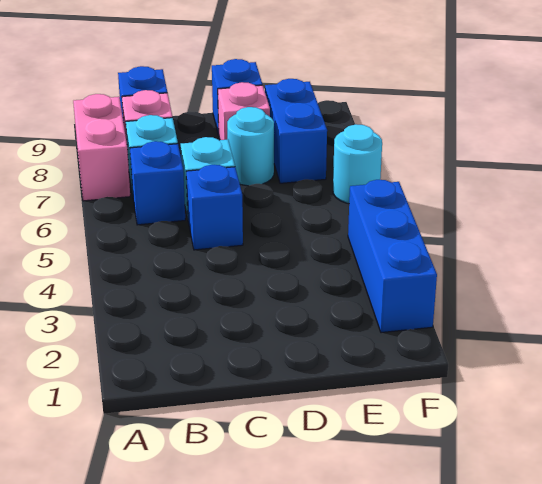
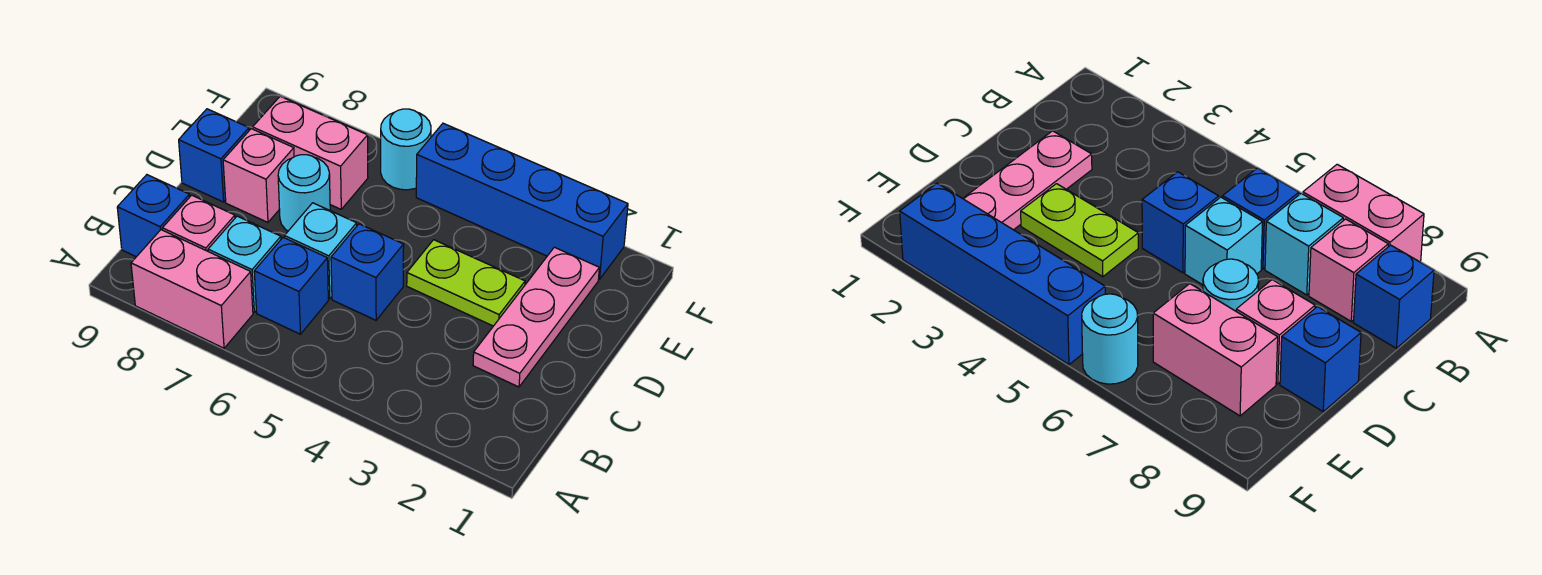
none -> pink 1x3 plate [473,247,599,387]
none -> lime 1x2 plate [407,240,525,326]
blue 1x2 brick [265,79,327,183] -> pink 1x2 brick [253,96,368,209]
blue 1x3 brick [348,180,437,333] -> blue 1x4 brick [416,123,628,279]

